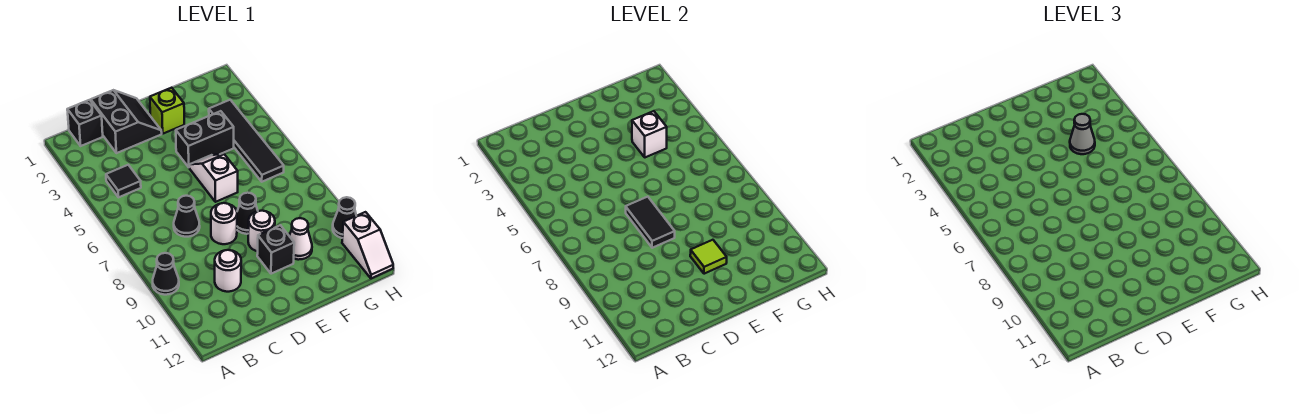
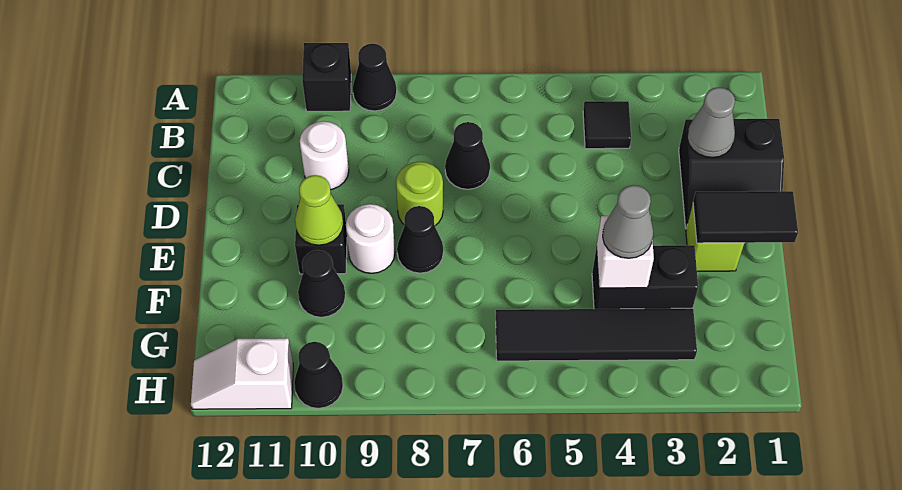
black 1x1 brick [67,100,103,146] -> black 1x1 brick moved to [302,43,351,111]
none -> grey 1x1 cone [687,87,735,158]
black 1x2 tile [626,197,675,248] -> black 1x2 tile moved to [693,191,798,243]
white 1x1 round brick [211,203,237,244] -> lime 1x1 round brick [396,162,443,226]
black 1x2 brick [176,111,234,167] -> black 1x2 brick turned to [592,245,698,309]
white 1x2 slope [189,154,238,202] -> none
lime 1x1 tile [690,240,727,274] -> lime 1x1 cone [295,175,343,245]
white 1x1 cone [289,218,312,260] -> black 1x1 cone [298,250,345,317]

